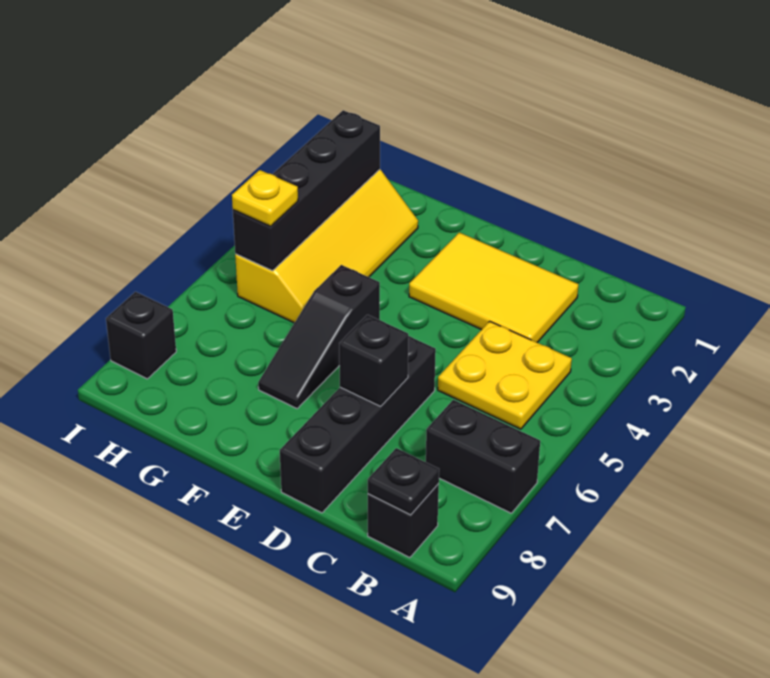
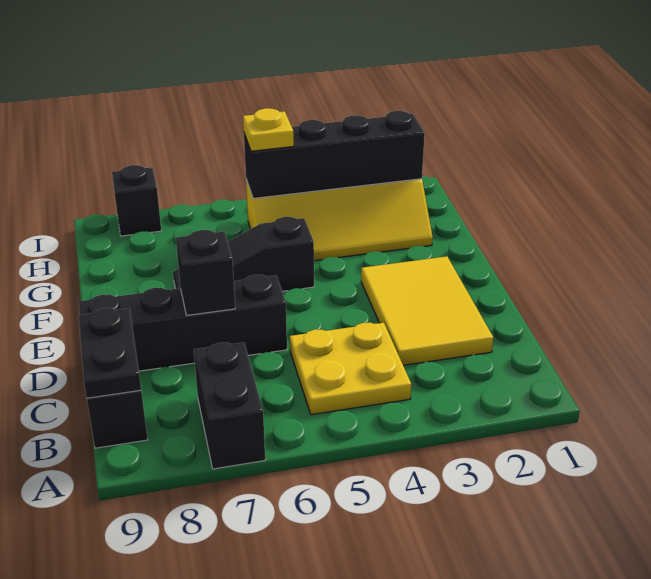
black 1x1 plate [368,448,439,515] -> black 1x2 plate [78,308,141,398]

